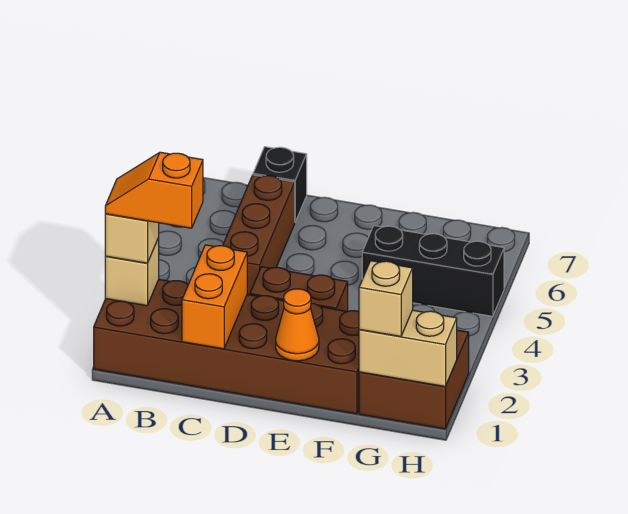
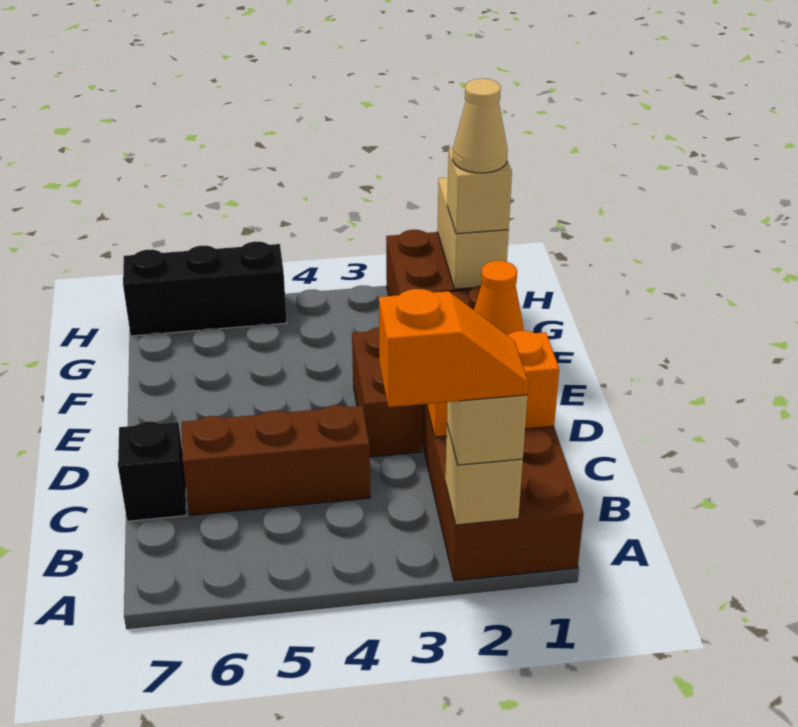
orange 1x2 slope [105,152,203,228] -> orange 1x2 slope turned to [379,289,528,407]
black 1x3 brick [362,226,504,316] -> black 1x3 brick turned to [123,241,287,336]
none -> tan 1x1 cone [453,79,508,173]

